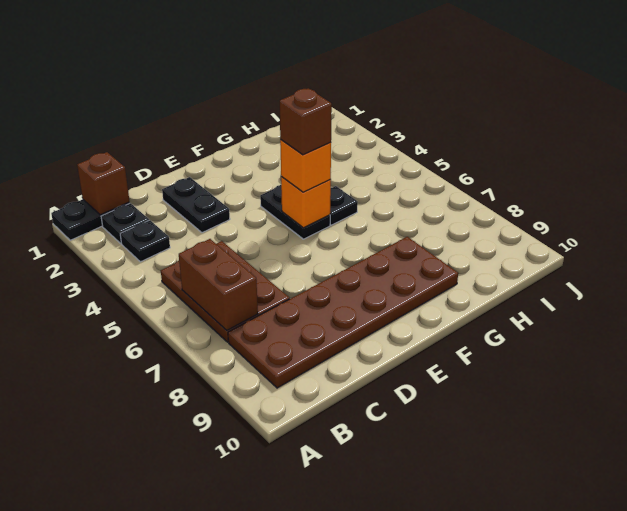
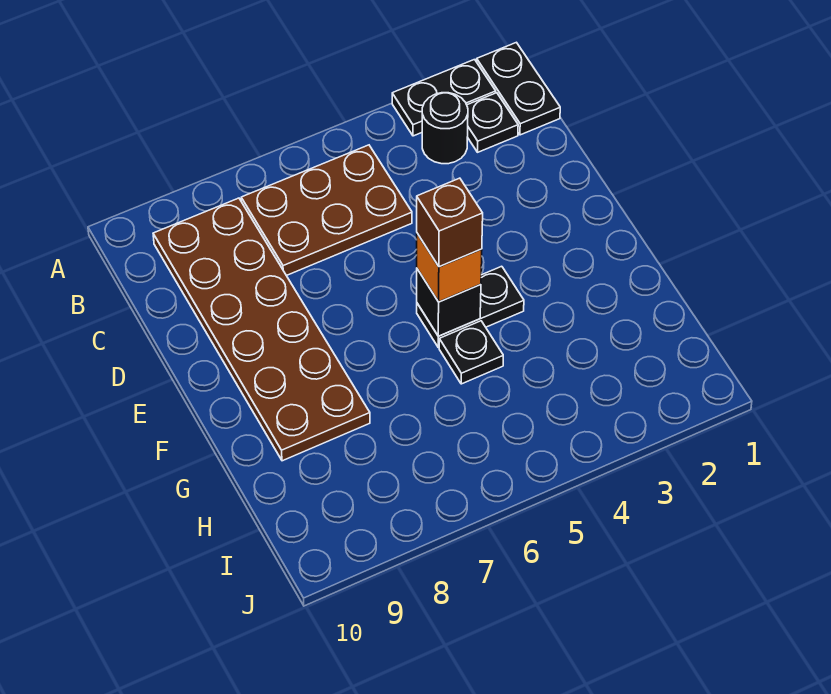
brown 1x1 brick [77,152,130,215] -> none
black 1x1 plate [120,220,170,262] -> black 1x1 round brick [422,93,468,164]
brown 1x2 brick [179,239,258,330] -> none
black 1x2 plate [162,177,230,233] -> black 1x2 plate moved to [392,60,496,136]
orange 1x1 brick [281,177,331,228] -> black 1x1 brick [417,269,481,336]

